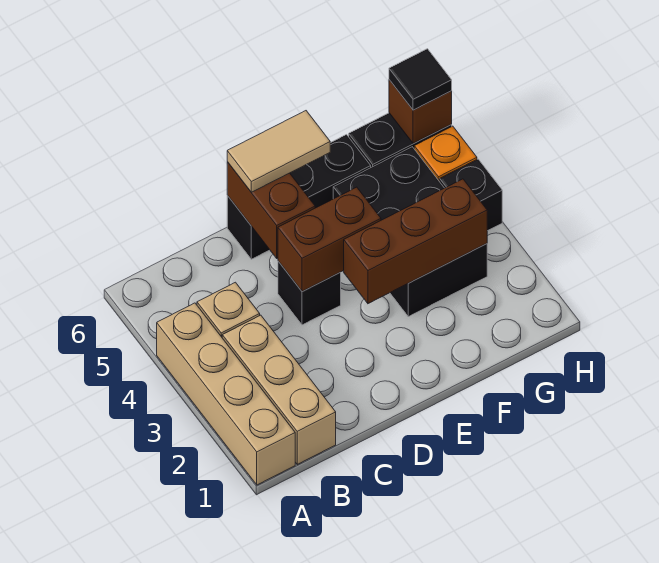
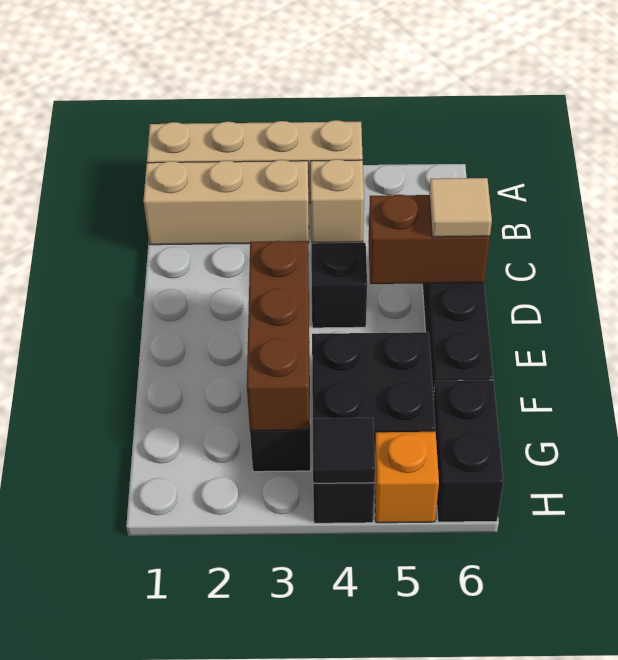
brown 1x2 brick [278,187,381,292] -> none
tan 1x2 tile [227,111,330,192] -> tan 1x1 tile [429,178,492,237]
brown 1x1 brick [389,80,452,144] -> none
black 1x1 tile [389,49,452,110] -> black 1x1 tile moved to [313,418,375,483]

